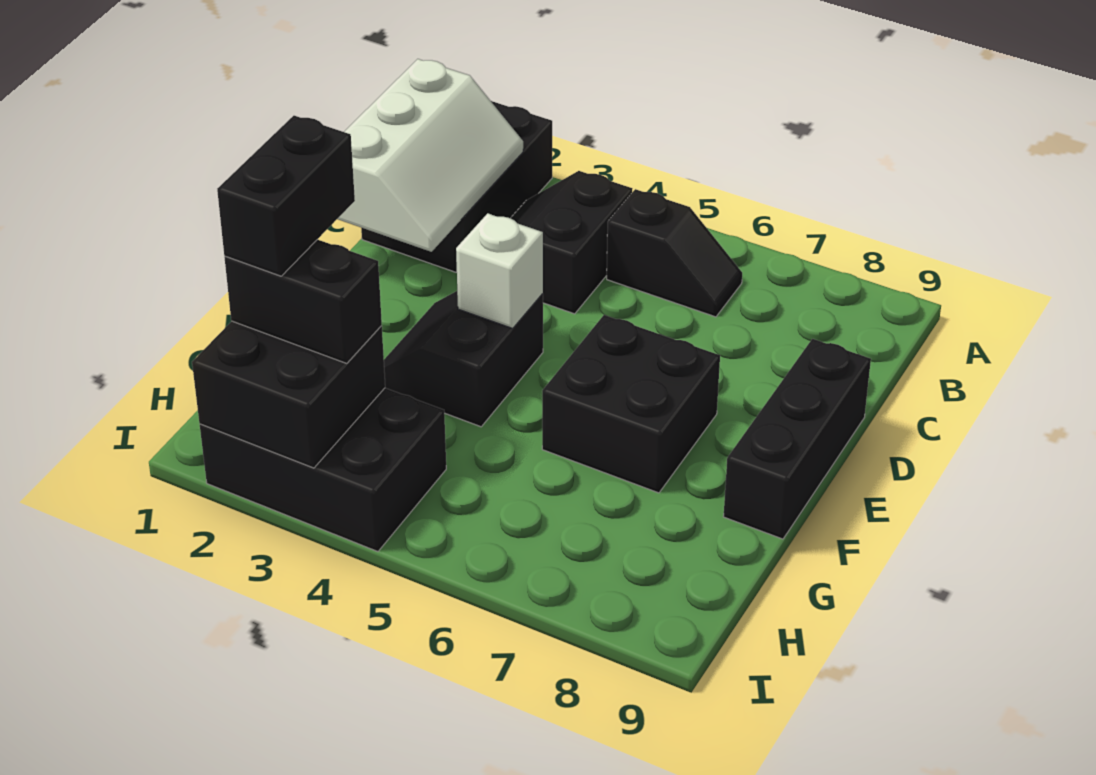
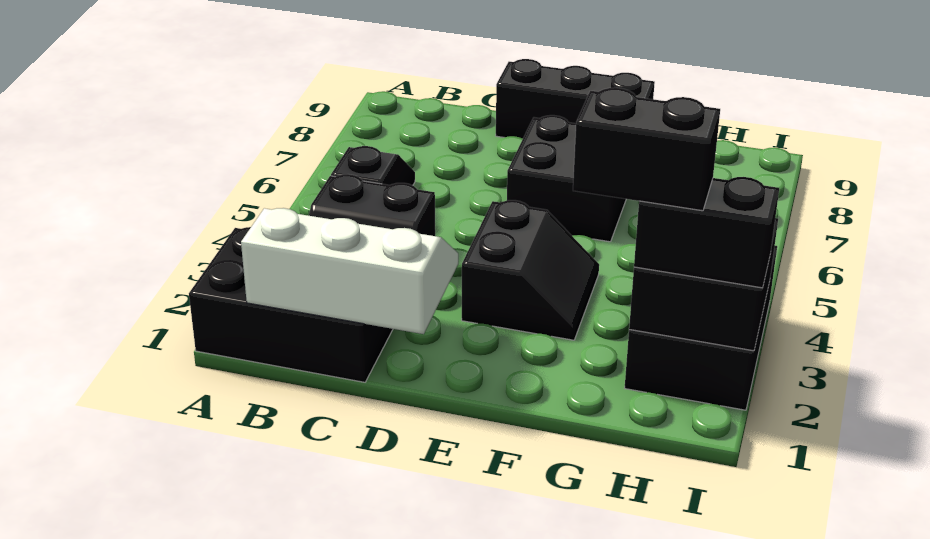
black 2x2 slope [384,291,543,427] -> black 2x2 slope turned to [462,200,599,340]
white 1x1 brick [456,213,543,328] -> none
black 1x2 brick [224,239,382,363] -> black 1x2 brick turned to [634,177,779,288]

